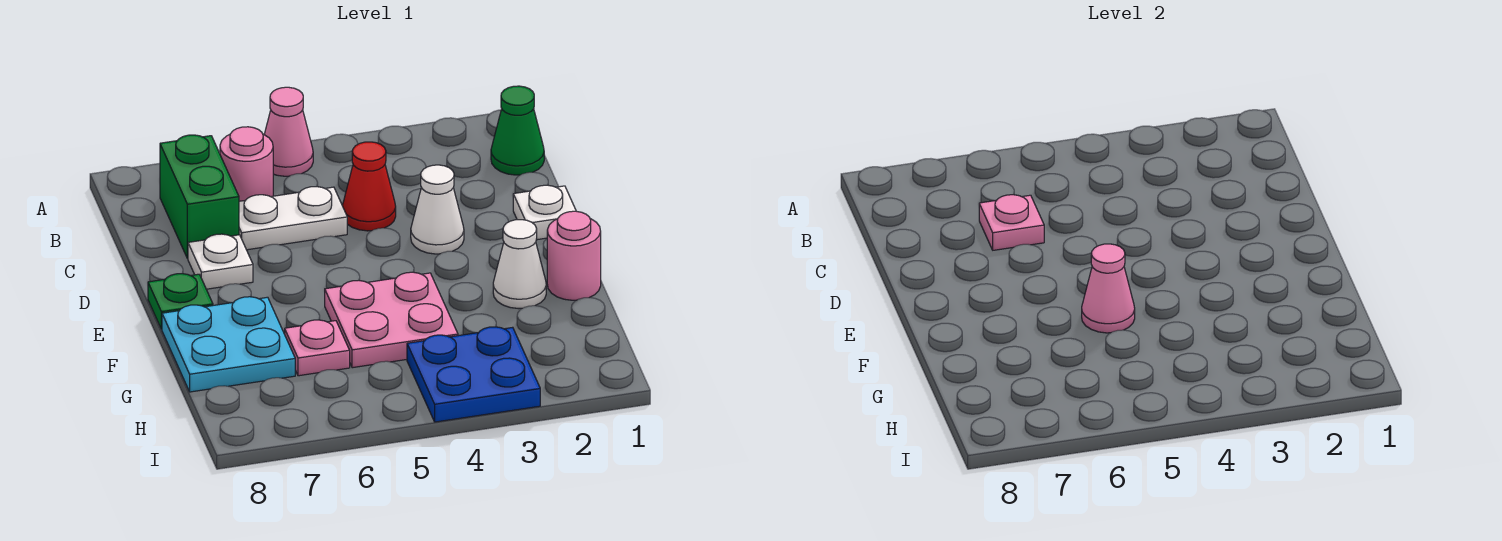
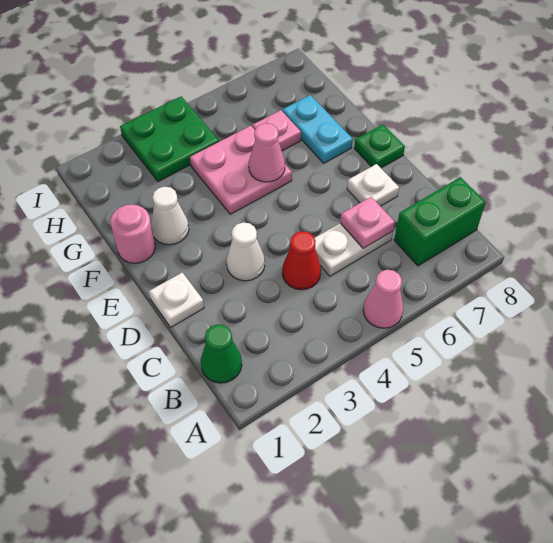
pink 1x1 round brick [220,127,273,201] -> none
green 1x2 brick [160,135,239,259] -> green 1x2 brick turned to [394,177,486,266]
cyan 2x2 plate [162,297,295,392] -> cyan 1x2 plate [282,95,353,163]
blue 2x2 plate [407,327,540,422] -> green 2x2 plate [120,96,219,181]

